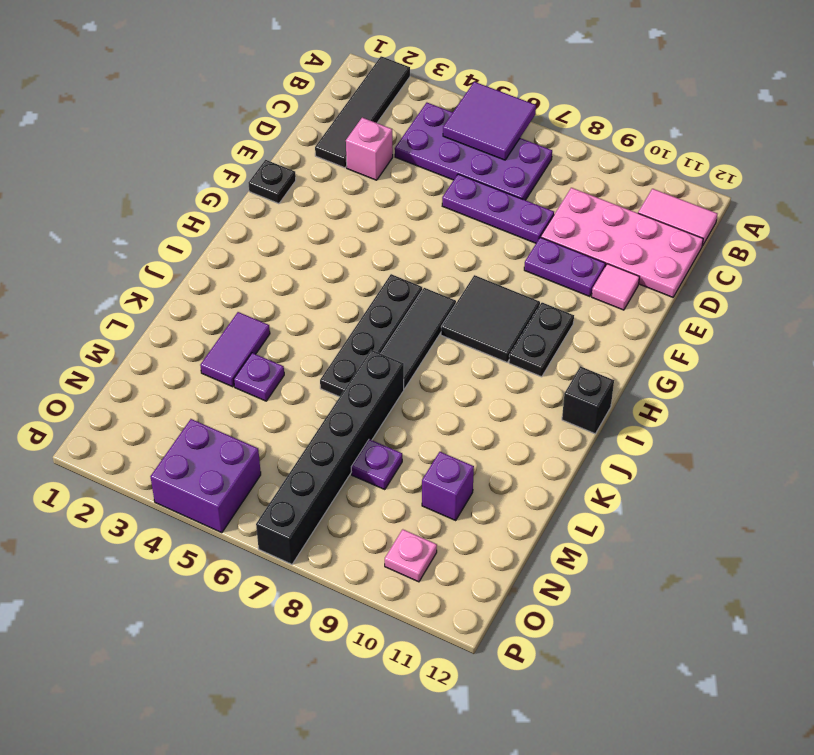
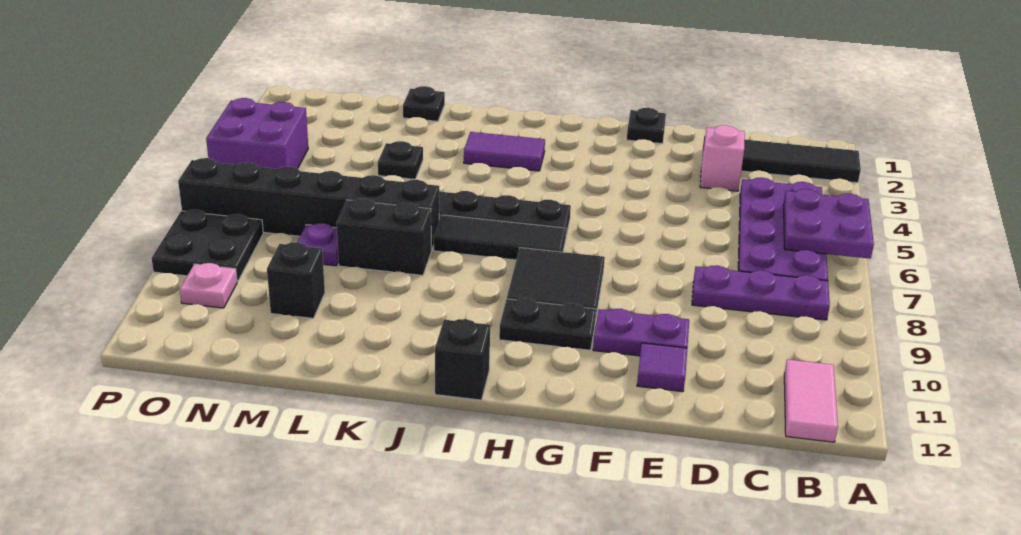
purple 2x2 tile [443,82,536,160] -> purple 2x2 plate [783,189,874,259]
pink 2x4 plate [541,188,703,297] -> none
purple 1x3 plate [442,174,554,243] -> purple 1x3 plate turned to [692,265,830,320]
purple 1x2 plate [524,237,606,297] -> purple 1x2 plate turned to [593,309,689,356]
pink 1x1 tile [592,264,639,310] -> purple 1x1 tile [637,343,687,392]
purple 1x2 tile [200,312,270,387] -> purple 1x2 tile moved to [464,132,545,171]
none -> black 1x2 brick [336,198,431,275]
none -> black 1x1 plate [403,86,445,121]
purple 1x1 plate [234,353,284,401] -> black 1x1 plate [378,141,423,179]
purple 1x1 brick [422,452,474,520] -> black 1x1 brick [267,243,325,318]
none -> black 2x2 plate [152,210,263,282]

